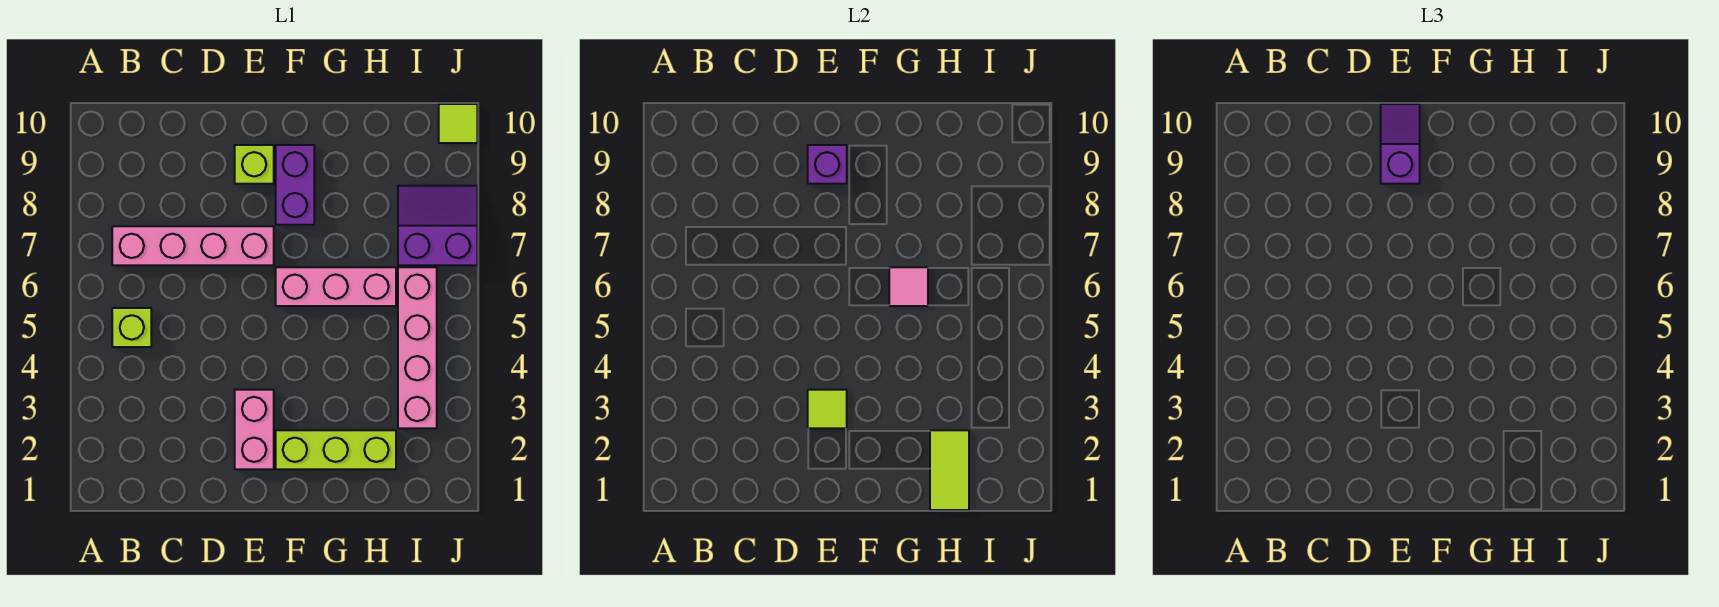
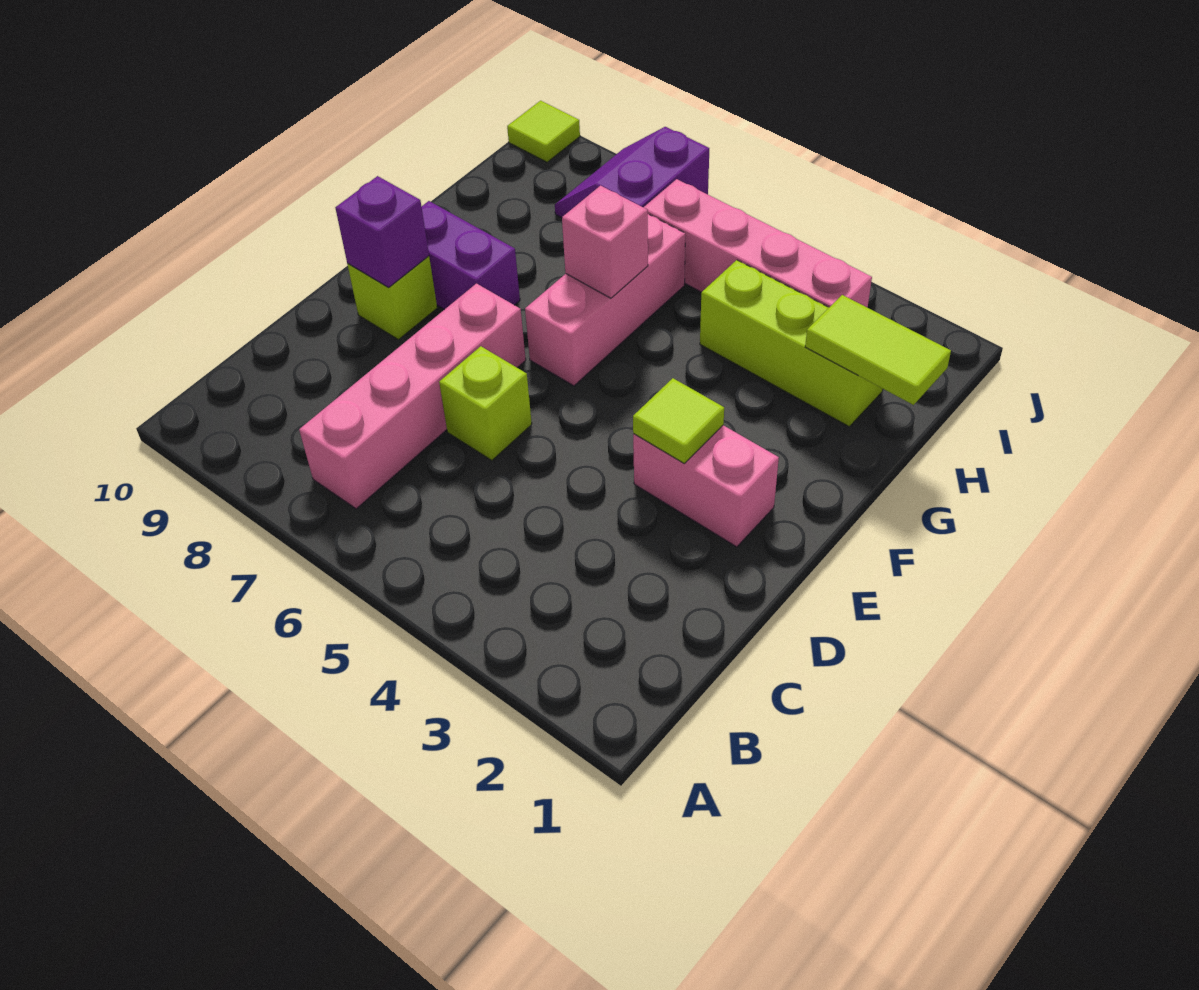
lime 1x1 brick [112,308,151,347] -> lime 1x1 brick moved to [439,346,532,460]
purple 1x2 slope [1381,104,1420,184] -> none
lime 1x3 brick [276,430,396,469] -> lime 1x3 brick turned to [700,260,883,426]
pink 1x1 tile [889,267,928,306] -> pink 1x1 brick [562,186,648,298]

